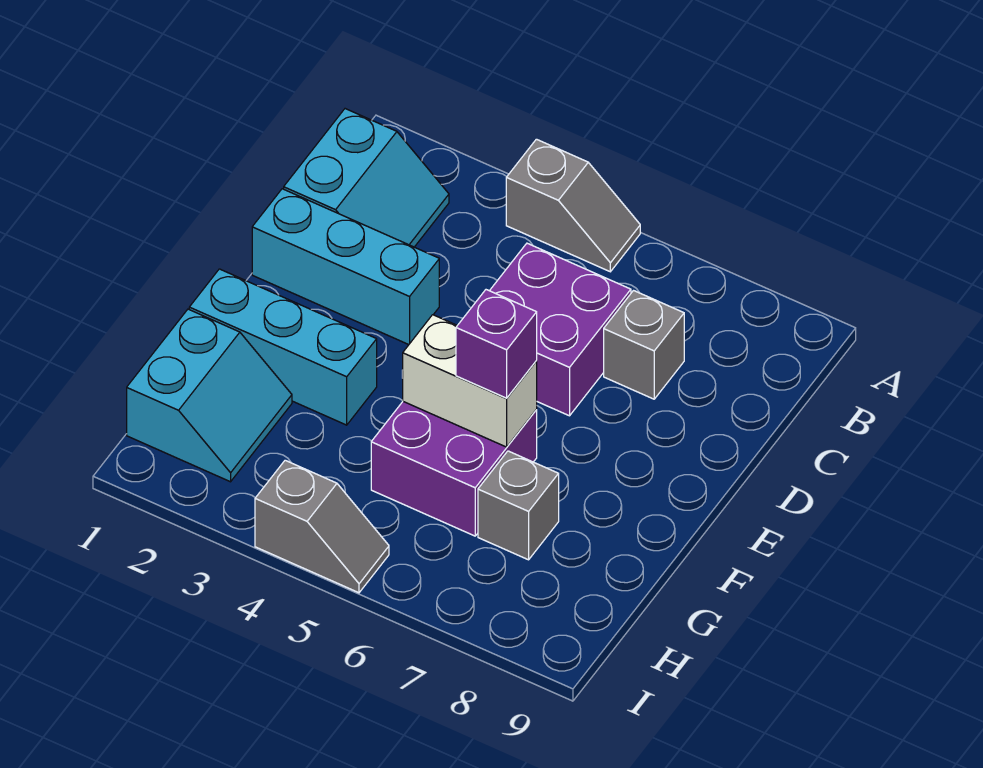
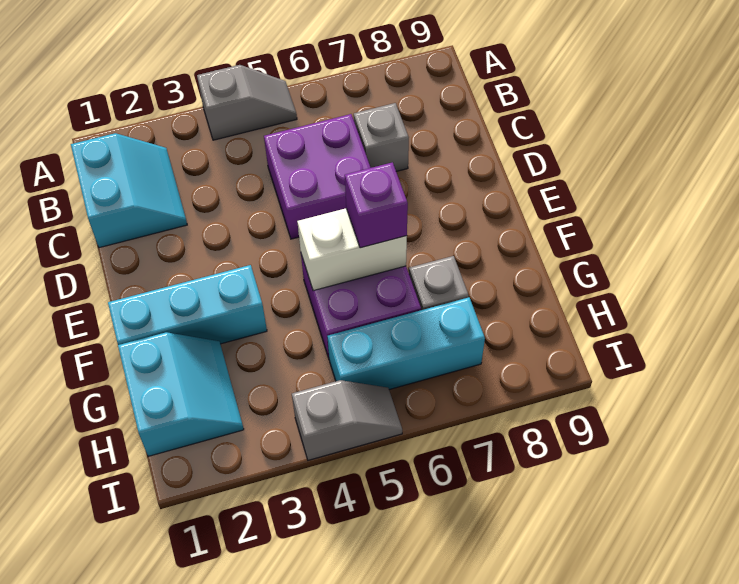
cyan 1x3 brick [252,189,439,345] -> cyan 1x3 brick moved to [327,297,485,390]

